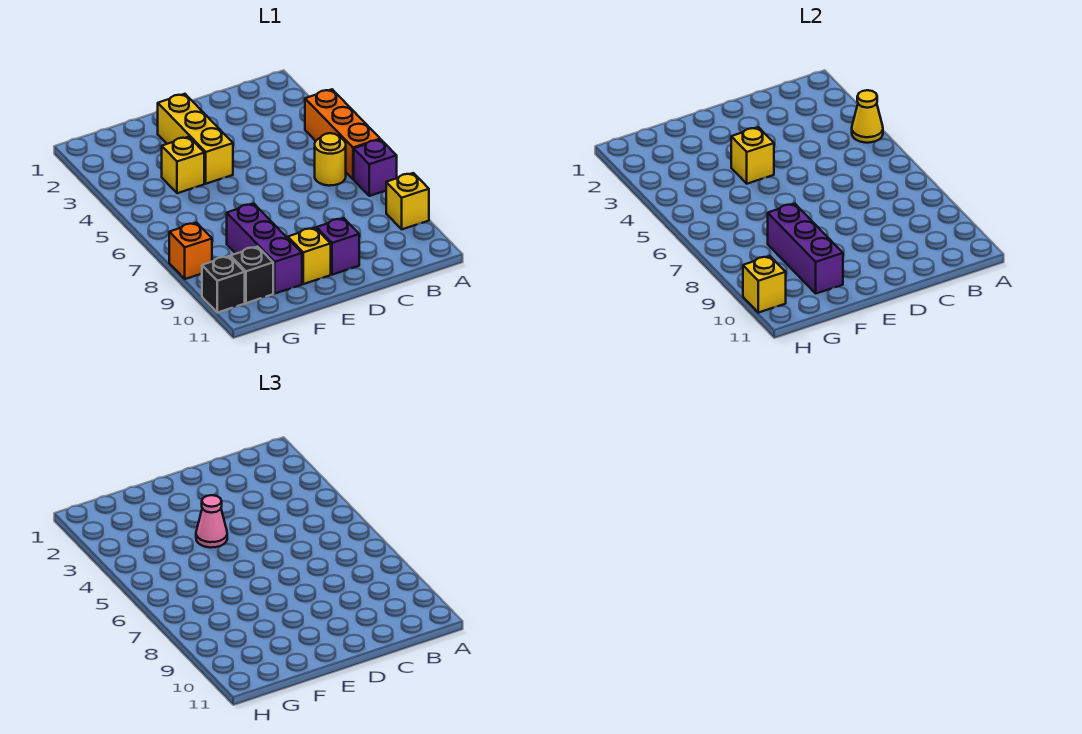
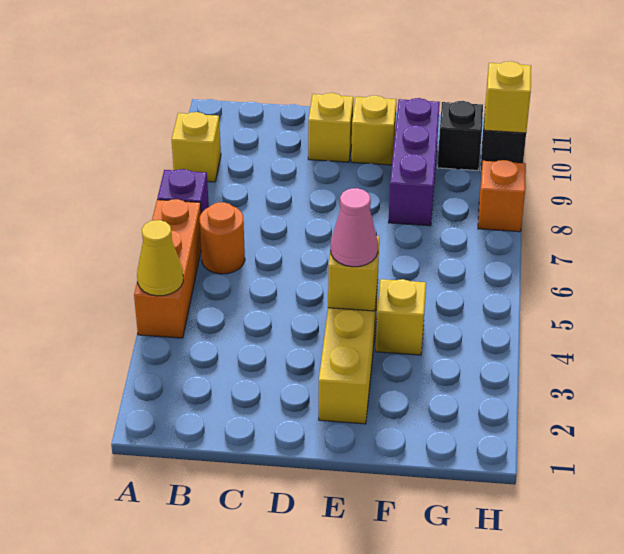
yellow 1x1 round brick [315,133,346,186] -> orange 1x1 round brick [199,202,245,274]
purple 1x1 brick [317,218,359,275] -> yellow 1x1 brick [308,93,353,162]
purple 1x3 brick [768,204,843,293] -> none

